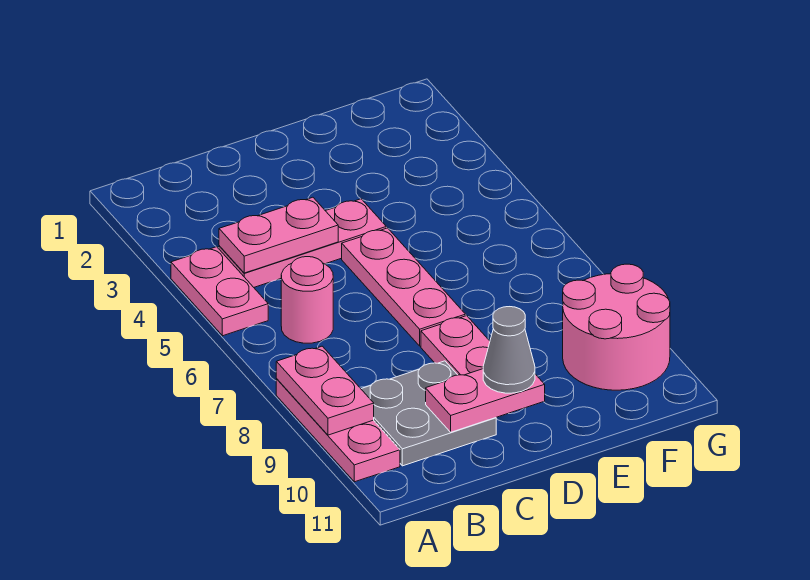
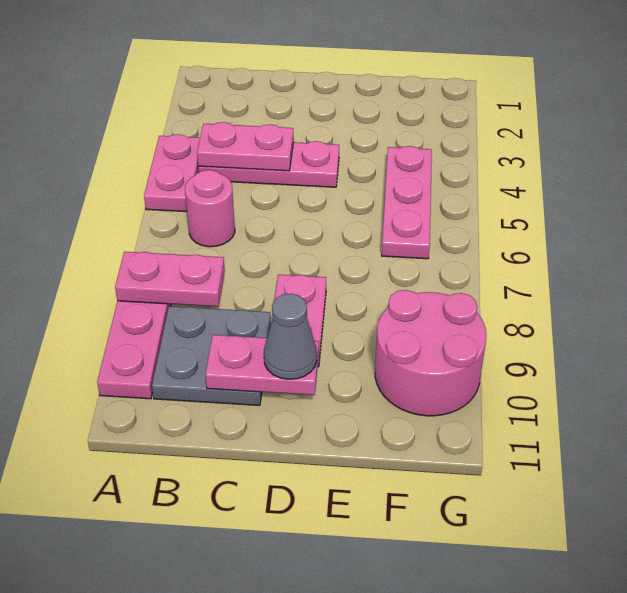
pink 1x2 plate [276,346,374,435] -> pink 1x2 plate turned to [115,252,225,307]
pink 1x3 plate [342,228,465,346] -> pink 1x3 plate moved to [382,146,432,259]

